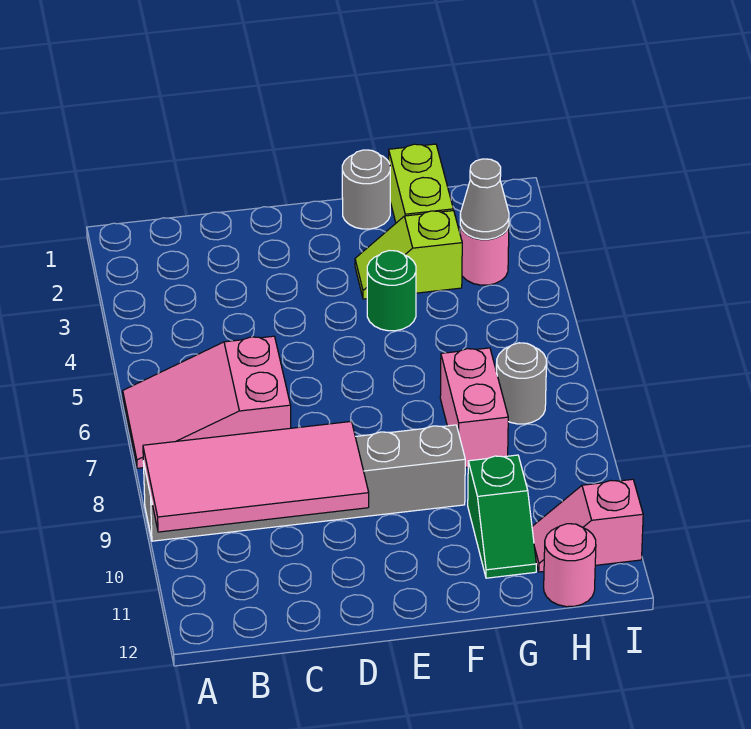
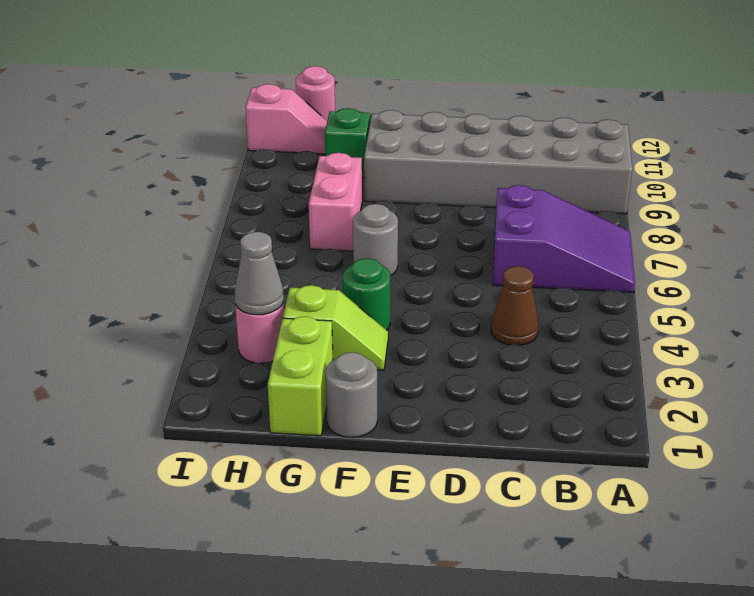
pink 2x3 slope [123,336,291,468] -> purple 2x3 slope [493,185,635,292]
grey 1x6 brick [143,425,465,541] -> grey 2x6 brick [364,110,632,214]
pink 2x4 tile [143,422,369,532] -> none
none -> brown 1x1 cone [491,266,539,345]
grey 1x1 round brick [497,343,546,424] -> grey 1x1 round brick moved to [353,204,398,276]

